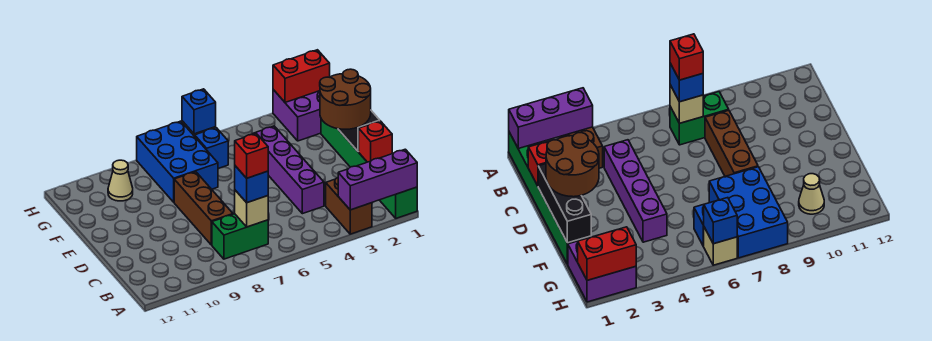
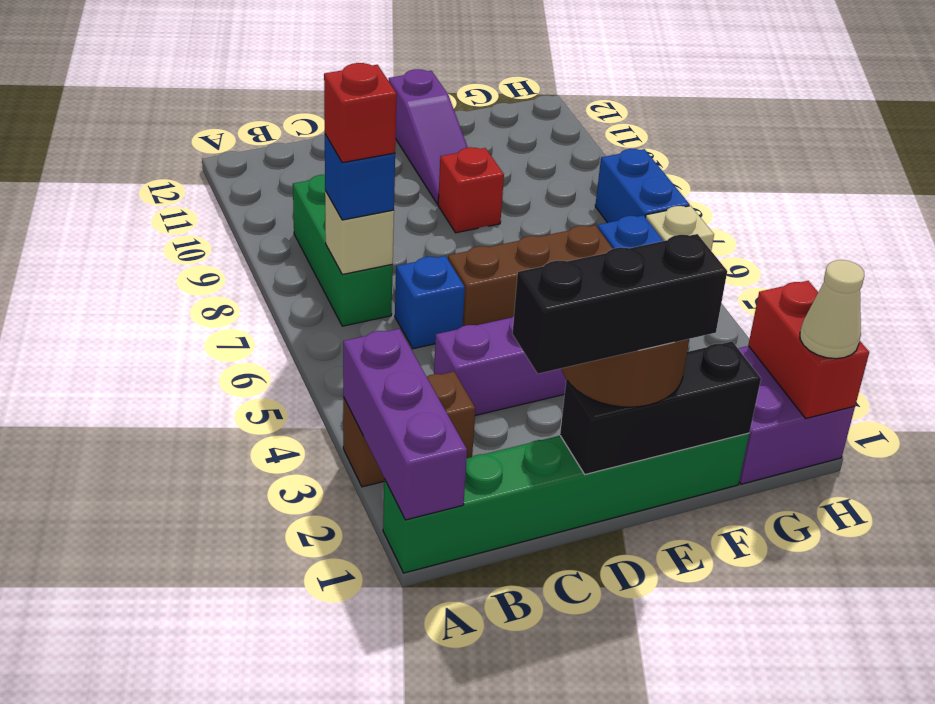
green 1x2 brick [212,214,268,259] -> green 1x3 brick [293,175,393,326]
red 1x1 brick [359,121,392,162] -> red 1x1 brick moved to [438,147,504,233]
none -> black 1x3 brick [512,234,727,374]
brown 1x3 brick [174,172,233,245] -> brown 1x3 brick moved to [448,225,613,326]
none -> purple 1x3 slope [389,69,468,204]
blue 2x3 brick [137,121,218,202] -> blue 1x2 brick [595,149,690,223]
tan 1x1 cone [108,160,133,201] -> tan 1x1 cone moved to [800,260,864,359]
blue 1x1 brick [182,89,216,134] -> blue 1x1 brick moved to [395,256,465,349]

